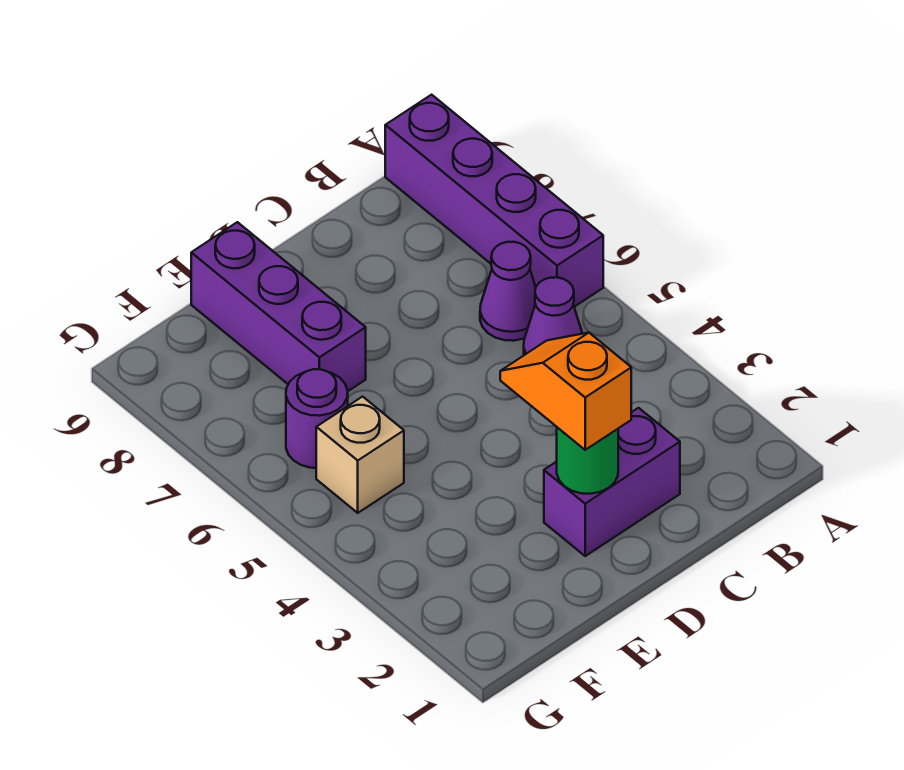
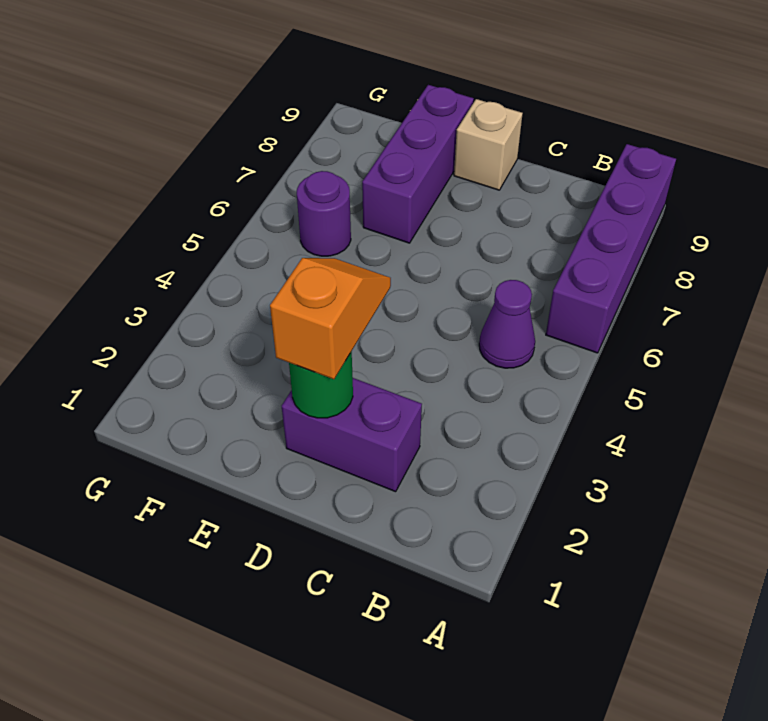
purple 1x1 cone [480,242,536,341] -> none
tan 1x1 brick [316,397,404,513] -> tan 1x1 brick moved to [454,99,523,190]

